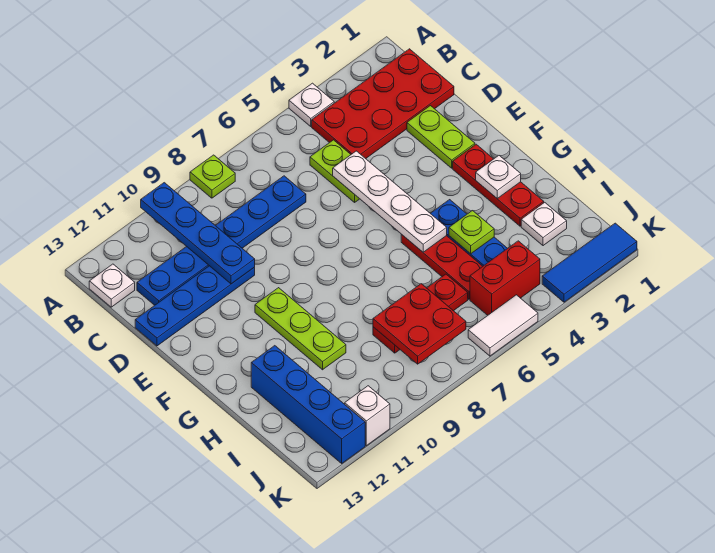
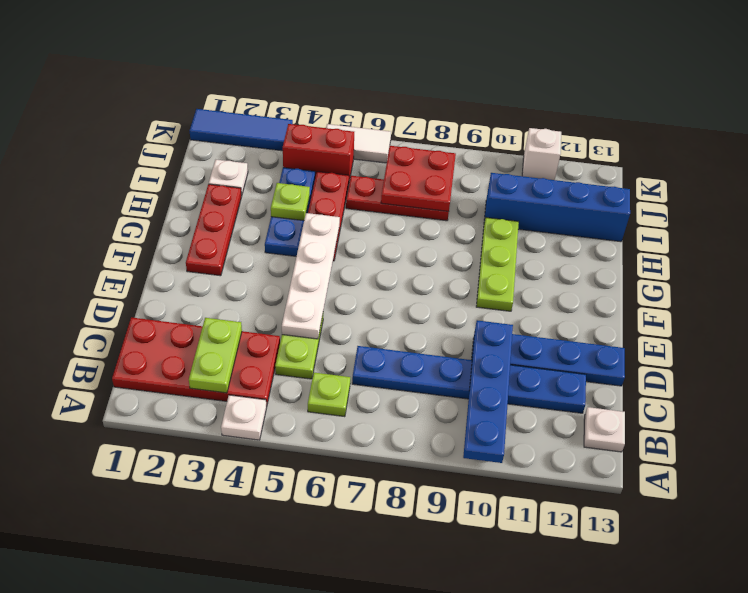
lime 1x1 plate [190,155,235,198] -> lime 1x1 plate moved to [308,373,350,417]
lime 1x2 plate [407,106,475,168] -> lime 1x2 plate moved to [189,318,242,393]
white 1x1 plate [476,156,521,198] -> none
blue 1x4 brick [251,346,365,463] -> blue 1x4 brick turned to [484,173,630,242]

